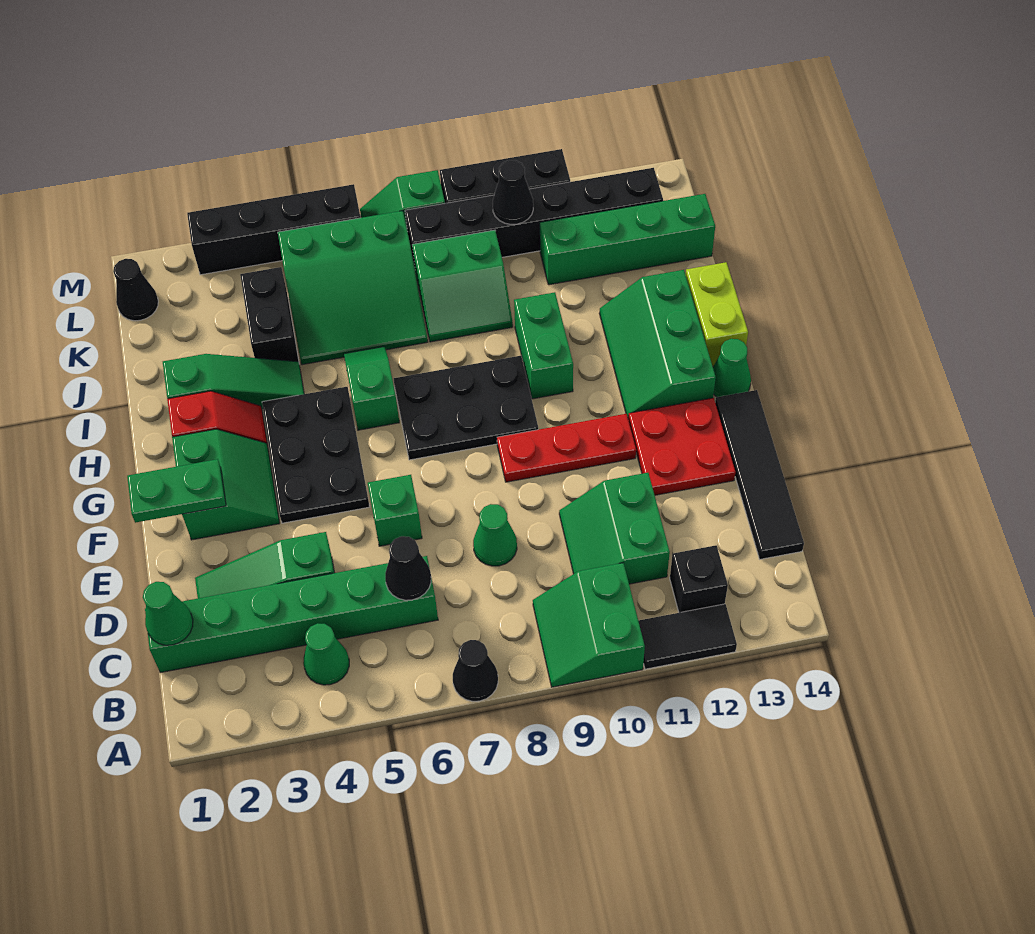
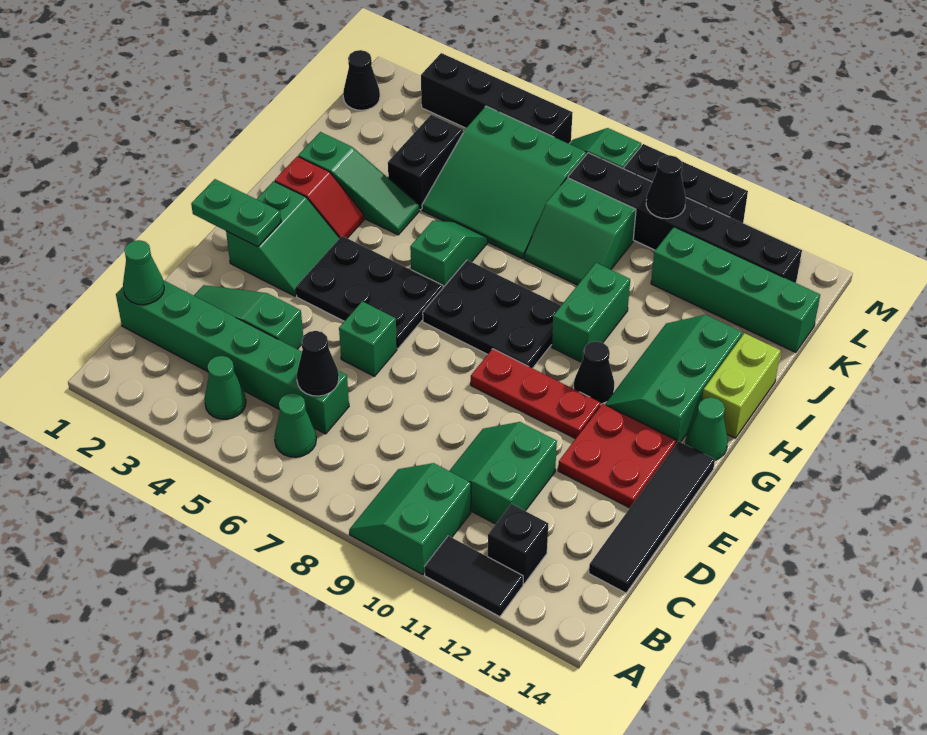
black 1x1 cone [453,640,498,701] -> black 1x1 cone moved to [574,341,614,404]
green 1x1 cone [473,504,517,566] -> green 1x1 cone moved to [274,393,316,457]
black 2x3 plate [262,387,370,523] -> black 2x3 plate turned to [296,236,443,348]

